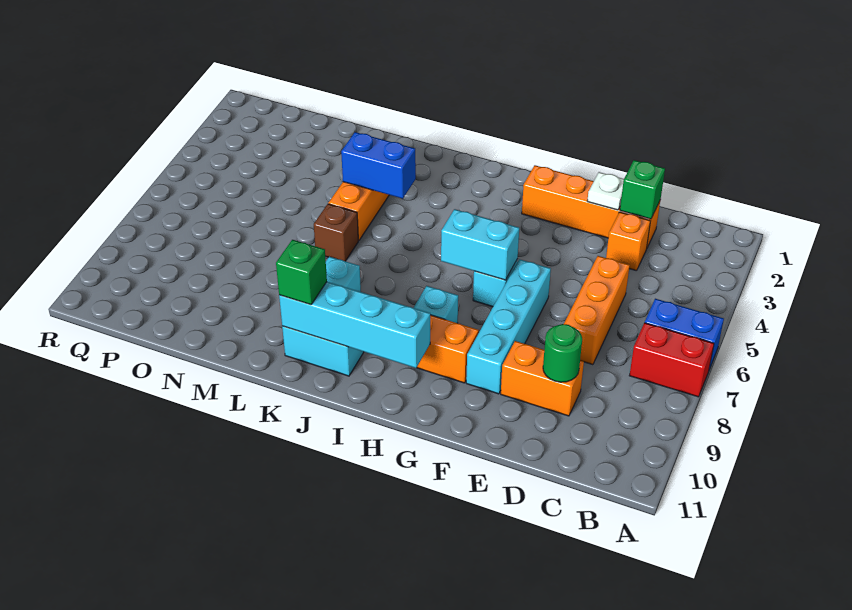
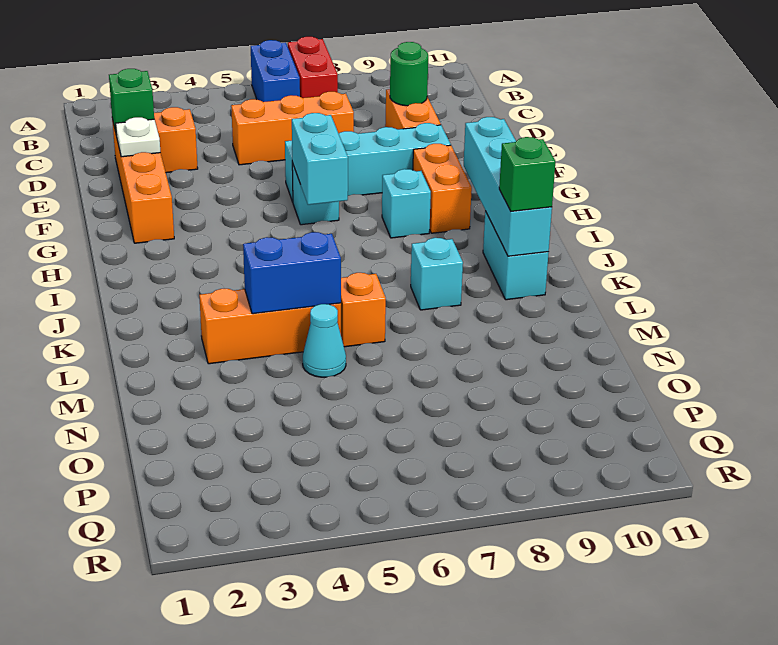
blue 1x2 brick [341,132,416,199] -> blue 1x2 brick turned to [243,232,341,314]
brown 1x1 brick [314,204,358,261] -> orange 1x1 brick [341,273,386,347]
none -> cyan 1x1 cone [303,304,346,377]

